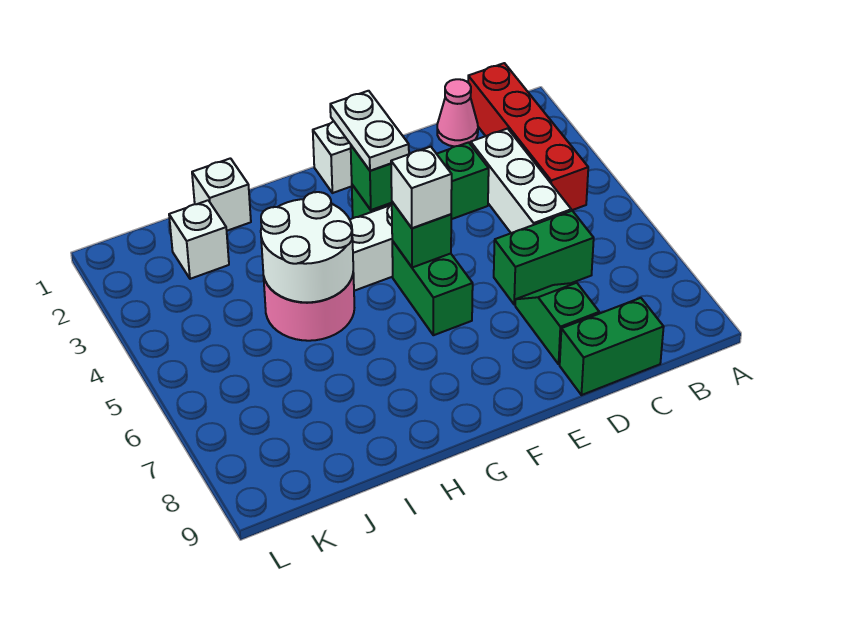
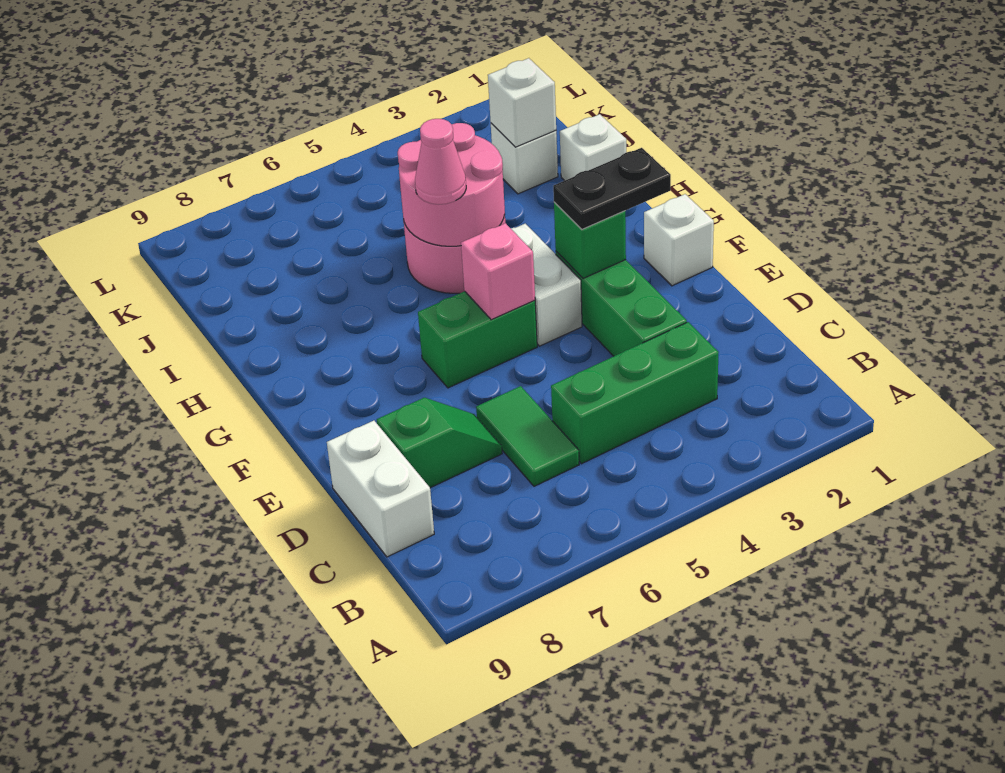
red 1x4 brick [468,63,588,210] -> none
pink 1x1 cone [437,79,478,147] -> pink 1x1 cone moved to [415,119,466,204]
white 1x3 brick [471,129,571,233] -> green 1x3 brick [551,322,719,464]
green 1x2 brick [494,211,594,305] -> green 1x2 tile [476,386,579,486]
green 1x2 brick [560,298,664,395] -> white 1x2 brick [327,421,434,557]
white 1x2 plate [330,91,409,171] -> black 1x2 plate [553,148,671,229]
green 1x1 brick [392,202,451,268] -> pink 1x1 brick [461,223,535,320]
white 1x1 brick [391,147,452,228] -> white 1x1 brick moved to [488,58,556,147]
white 2x2 round brick [261,192,353,302] -> pink 2x2 round brick [398,123,505,246]

